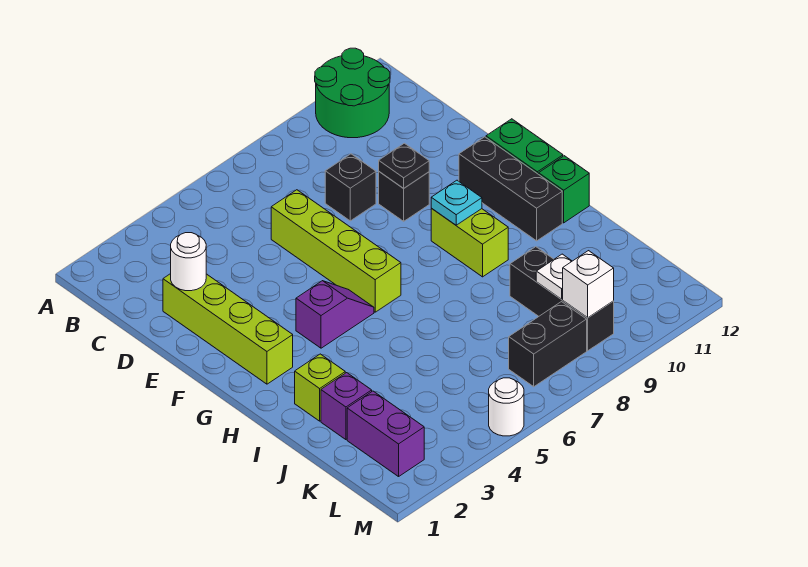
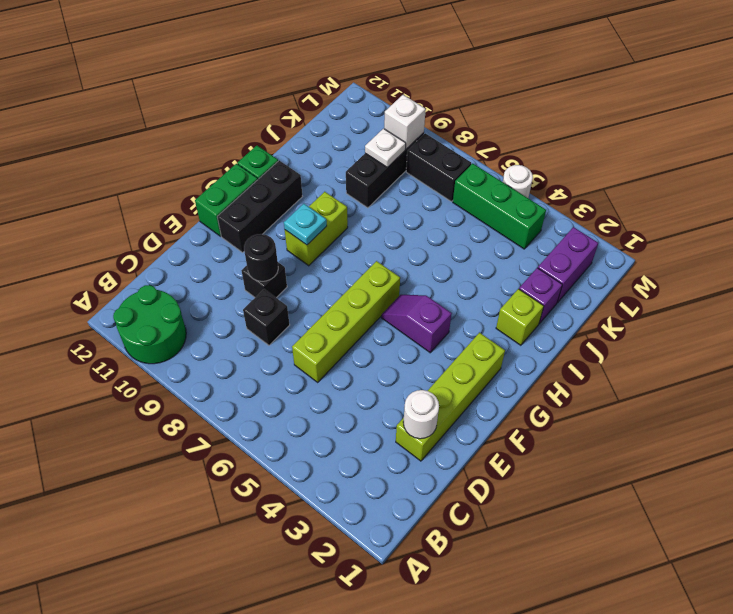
black 1x1 plate [379,143,429,188] -> black 1x1 round brick [244,234,278,281]
none -> green 1x3 brick [453,163,546,249]

